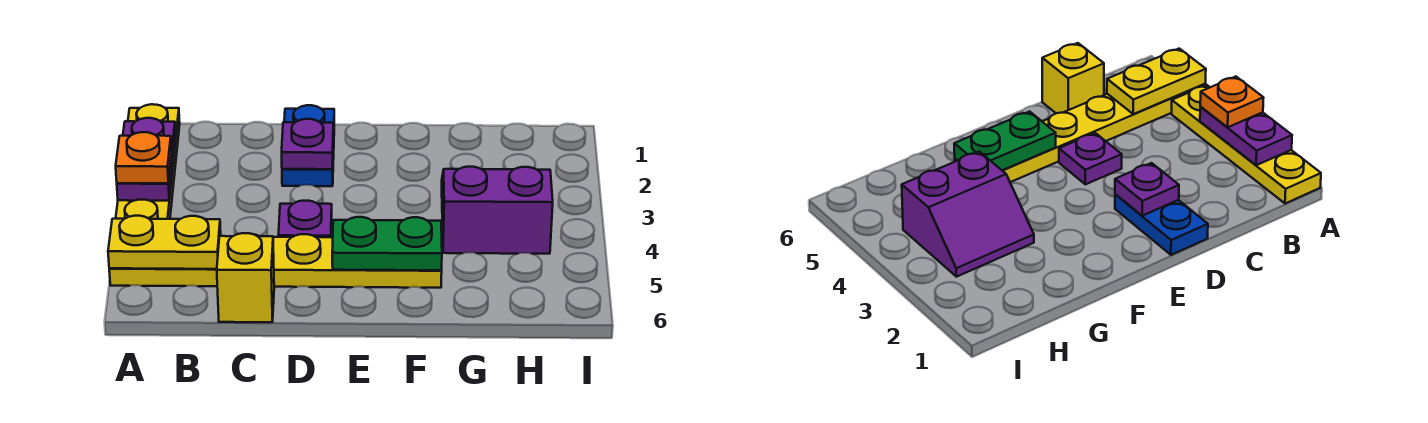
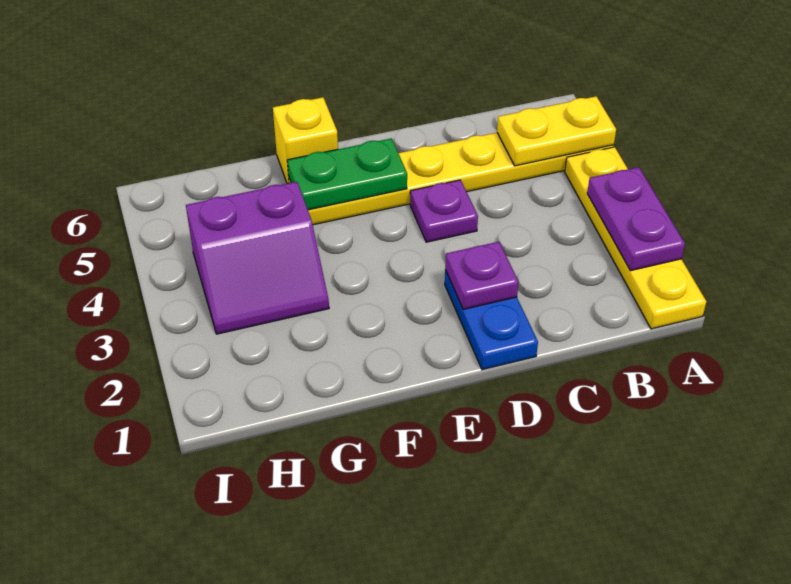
orange 1x1 plate [116,132,172,183] -> none
yellow 1x1 brick [217,233,274,322] -> yellow 1x1 brick moved to [273,97,338,184]

